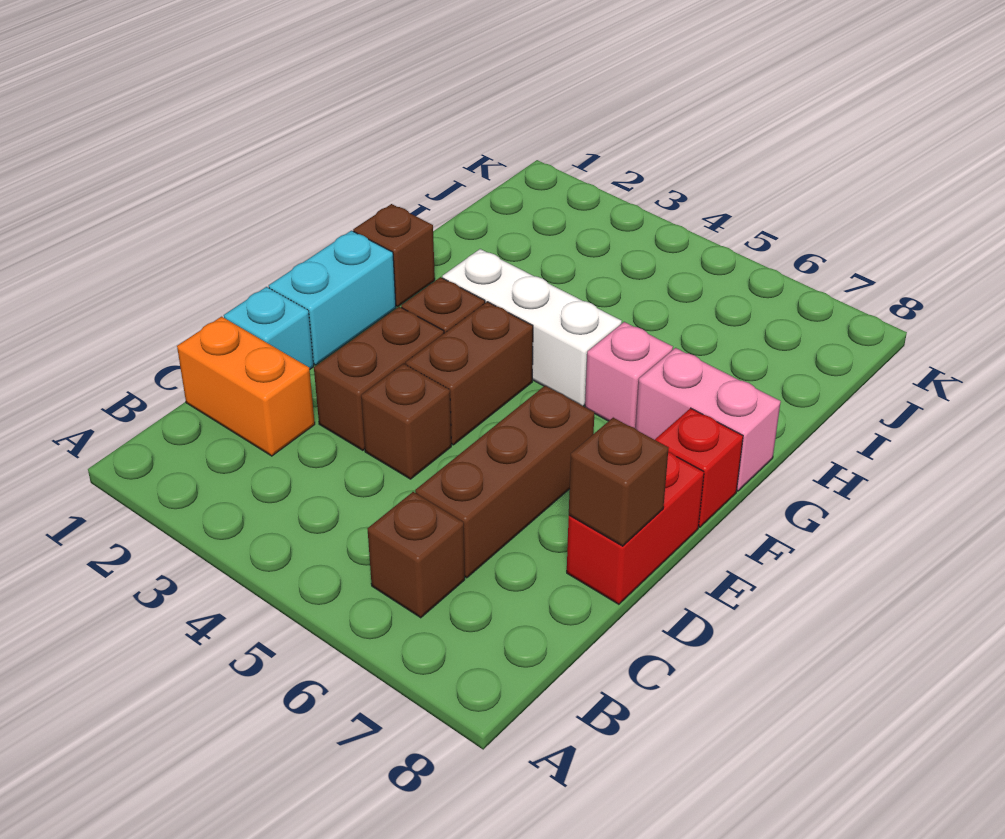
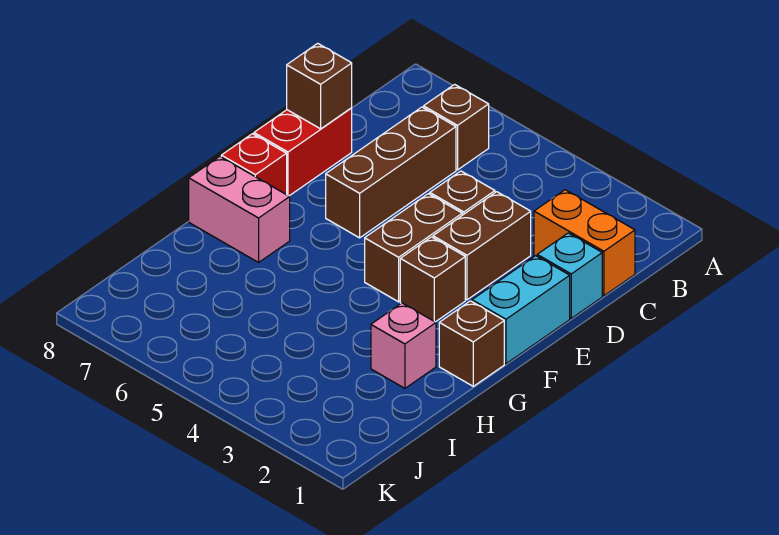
white 1x3 brick [442,249,622,406] -> none
pink 1x1 brick [585,322,673,429] -> pink 1x1 brick moved to [371,303,436,388]

